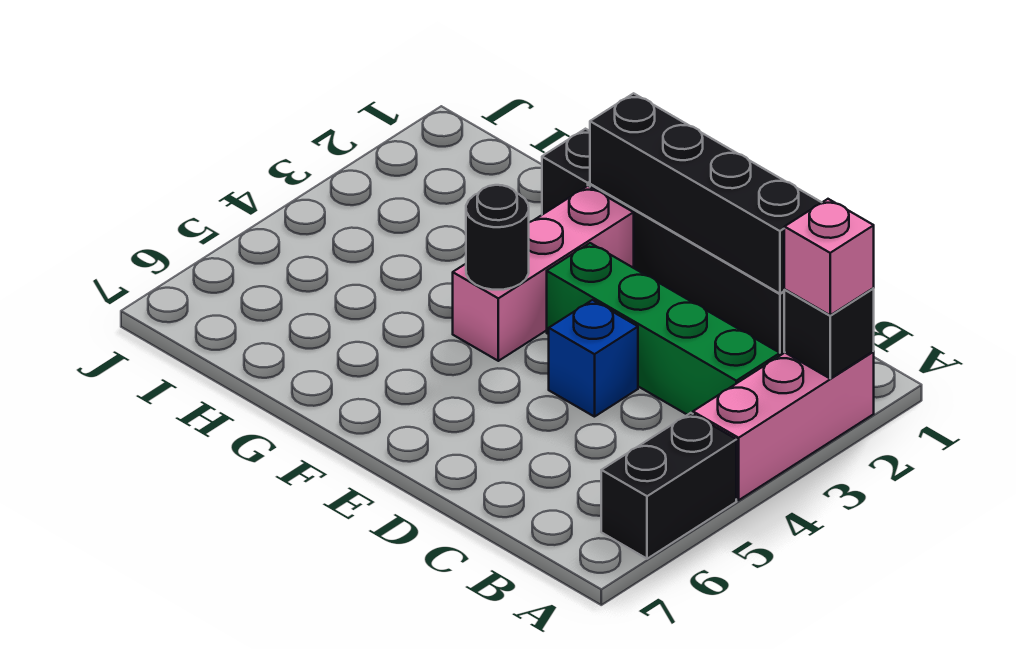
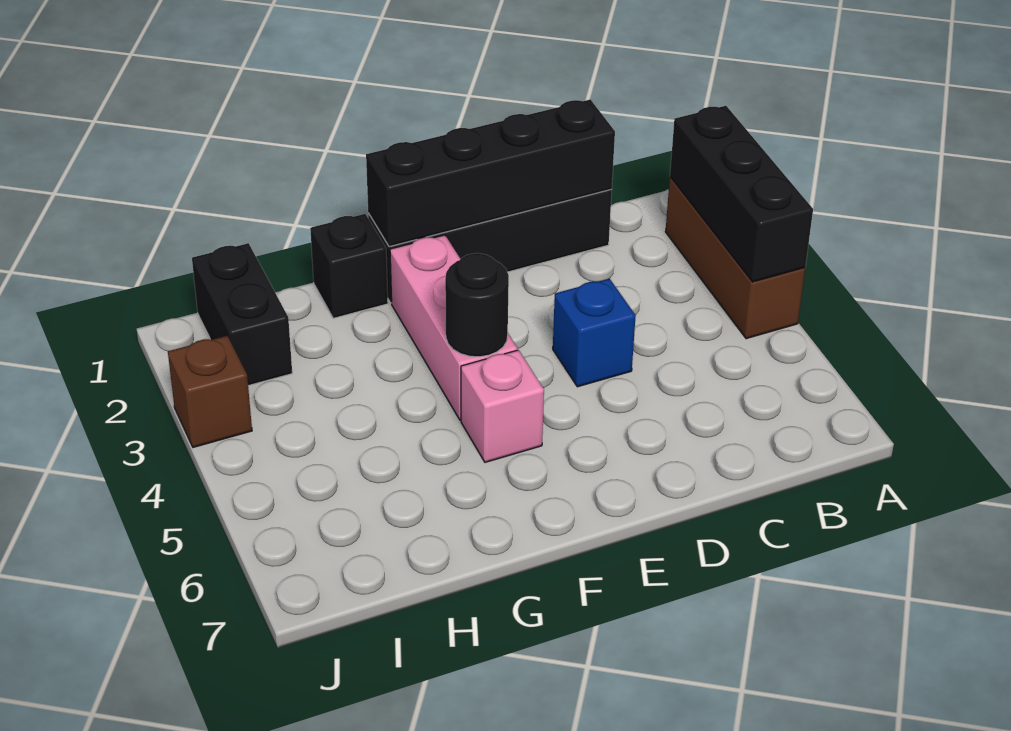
pink 1x3 brick [693,352,874,500] -> brown 1x3 brick [665,177,805,339]
black 1x1 brick [784,289,874,378] -> black 1x3 brick [670,106,813,282]
pink 1x1 brick [784,199,874,315] -> pink 1x1 brick moved to [461,350,544,462]
black 1x2 brick [601,413,736,559] -> black 1x2 brick moved to [192,243,292,386]
green 1x4 brick [547,243,780,415] -> none
none -> brown 1x1 brick [168,336,252,447]

